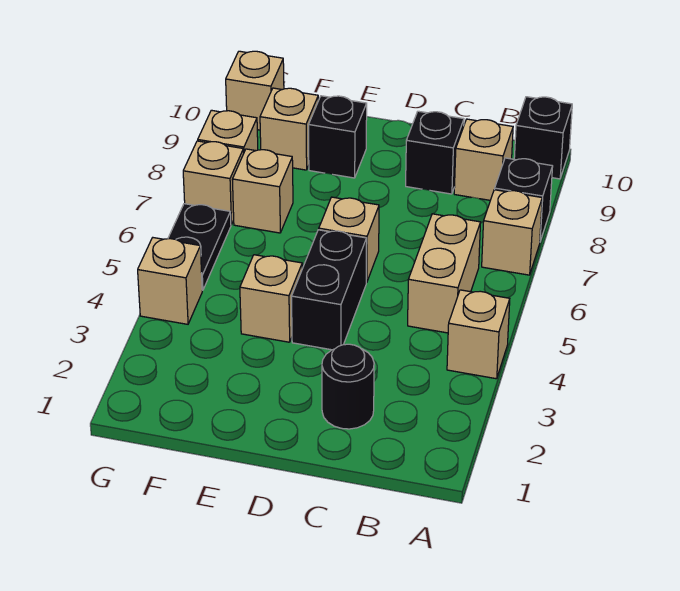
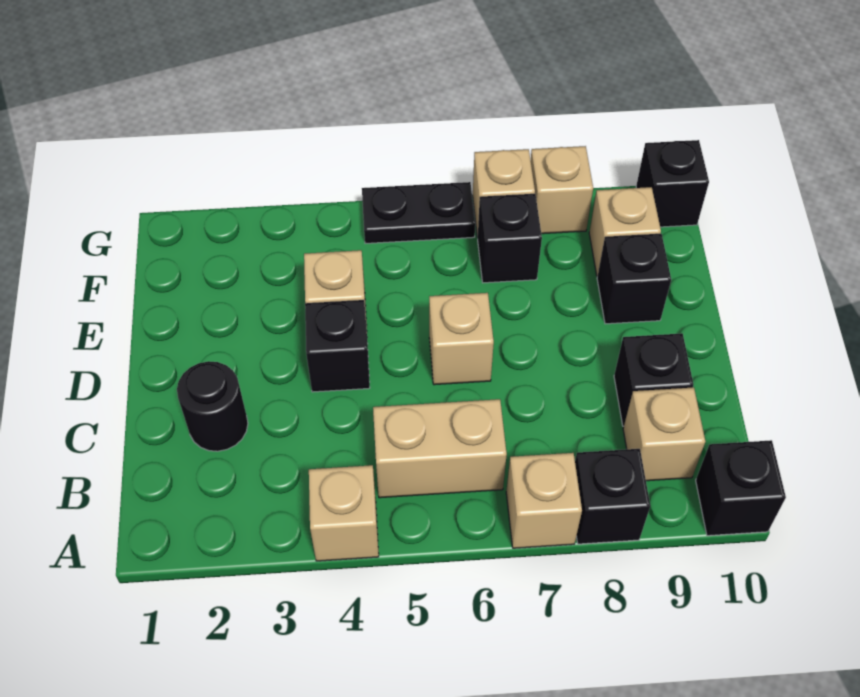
black 1x2 brick [292,230,367,350] -> black 1x1 brick [305,300,370,392]
tan 1x1 brick [232,149,293,233] -> black 1x1 brick [478,194,542,283]
tan 1x1 brick [138,238,202,324] -> none
tan 1x1 brick [226,51,284,130] -> black 1x1 brick [636,140,709,227]

